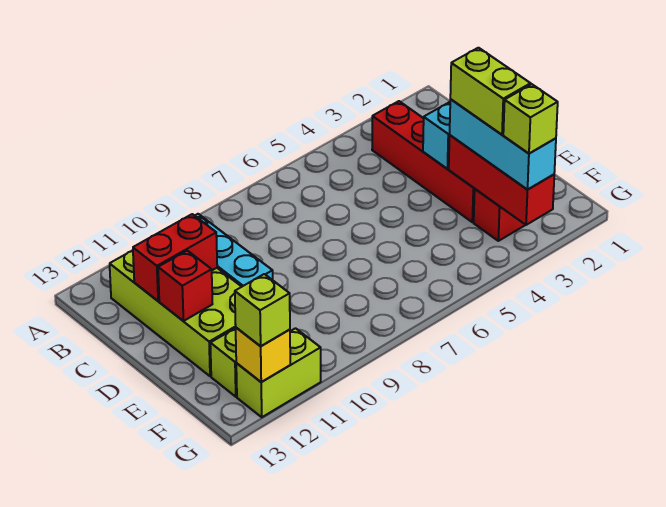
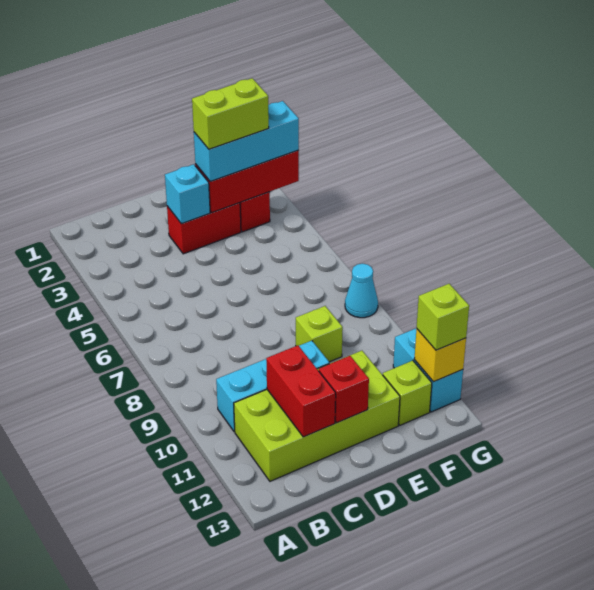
red 1x4 brick [372,101,475,222] -> red 1x2 brick [167,203,241,254]
lime 1x1 brick [503,84,558,154] -> lime 1x1 brick moved to [296,306,343,362]
none -> cyan 1x1 cone [345,264,378,318]
lime 1x2 brick [236,328,321,417] -> cyan 1x2 brick [393,329,463,412]

